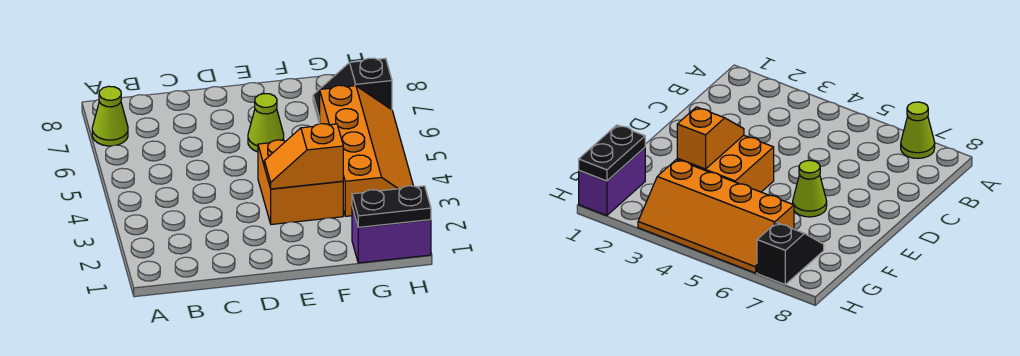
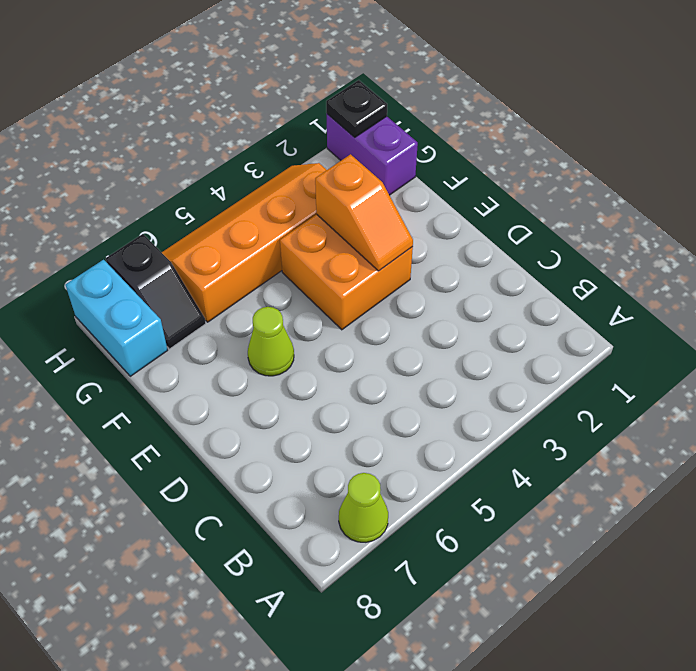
black 1x2 plate [352,186,431,227] -> black 1x1 plate [326,80,387,137]
none -> cyan 1x2 brick [66,260,168,376]

